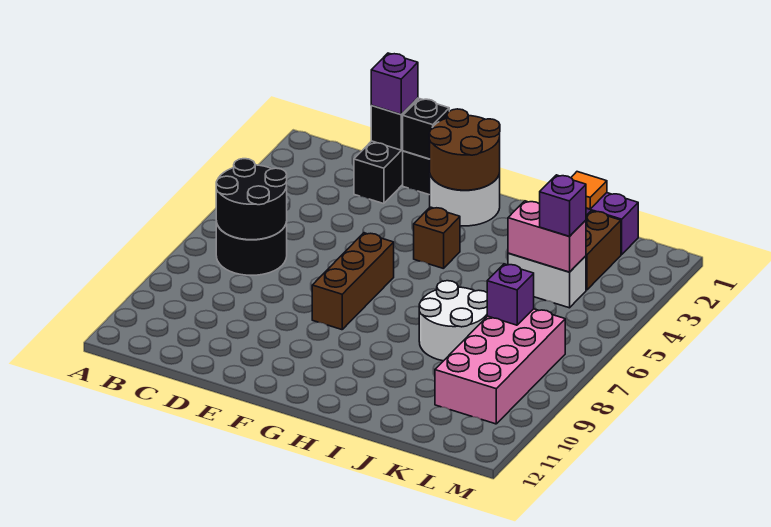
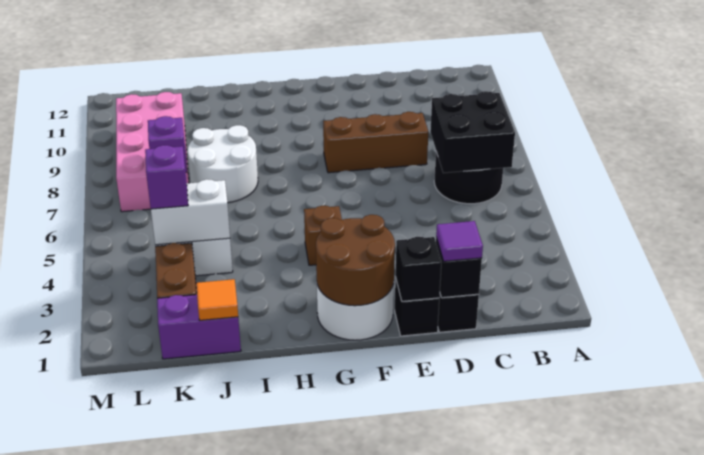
black 2x2 round brick [216,159,287,240] -> black 2x2 brick [430,91,515,173]
purple 1x1 brick [371,53,418,114] -> purple 1x1 tile [436,221,483,261]
brown 1x3 brick [312,233,394,330] -> brown 1x3 brick turned to [323,112,428,173]
pink 1x2 brick [508,201,586,272] -> white 1x2 brick [151,179,230,245]

